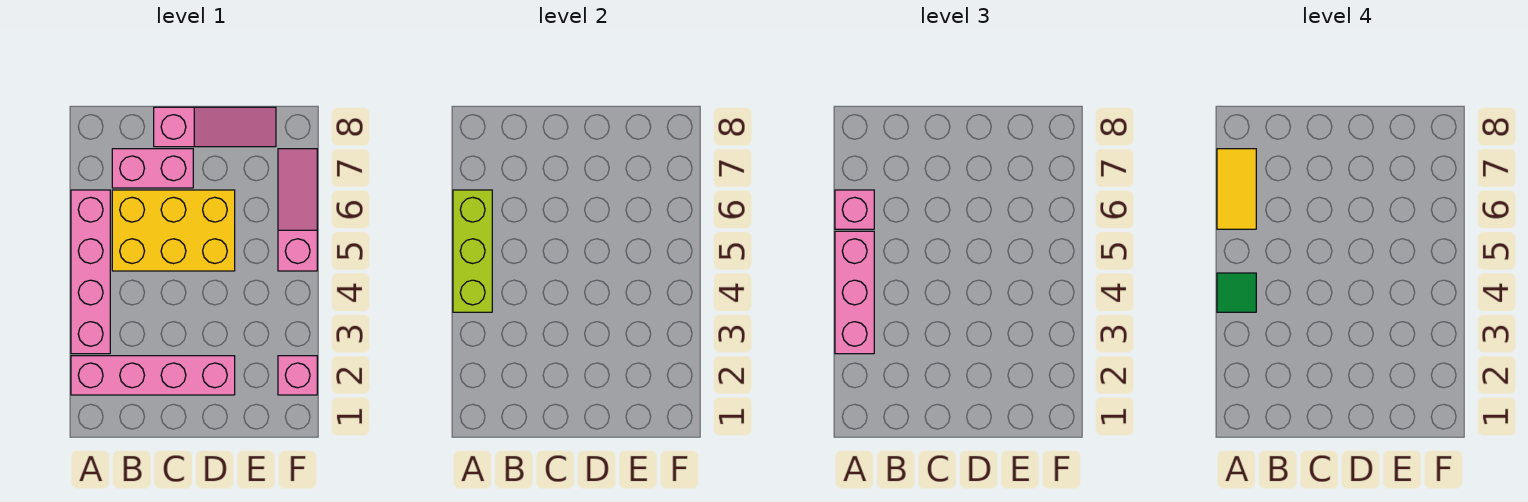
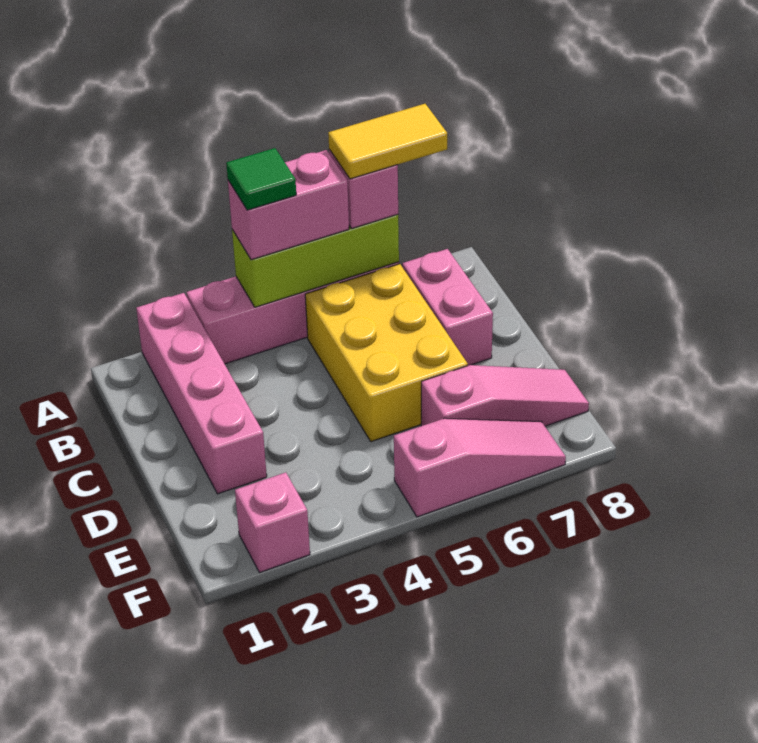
pink 1x3 brick [835,231,874,354] -> pink 1x2 brick [228,150,349,260]
pink 1x3 slope [154,107,276,147] -> pink 1x3 slope turned to [421,365,589,426]

